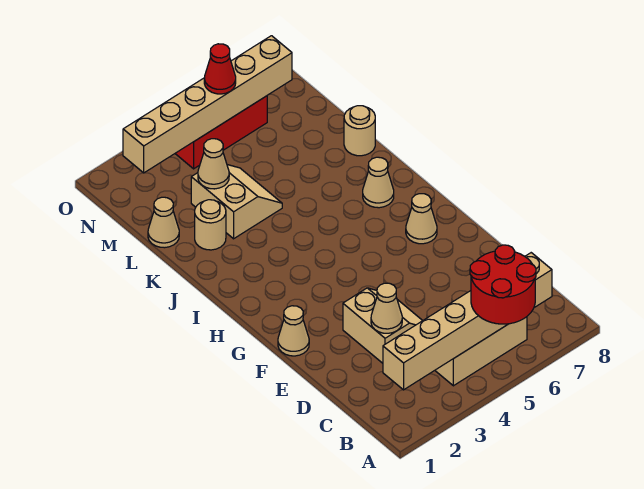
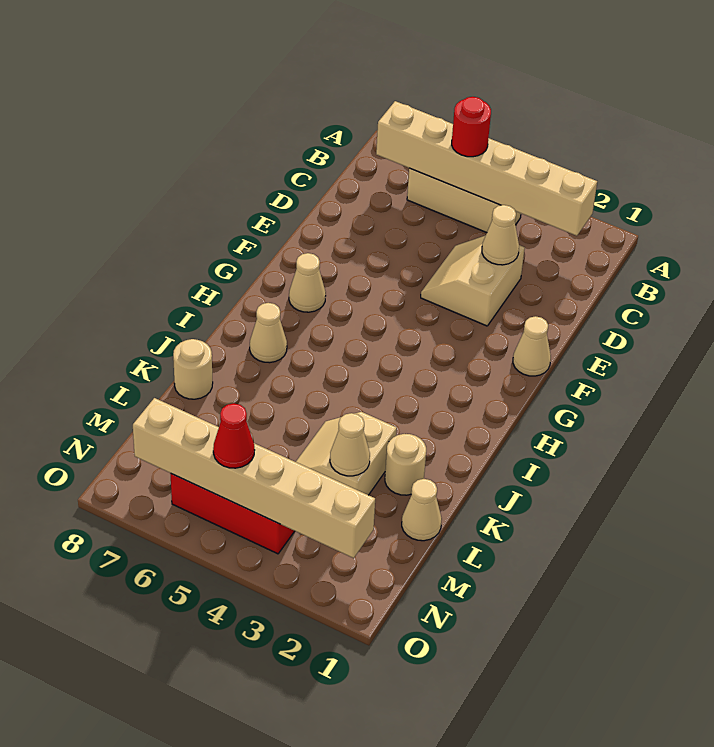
red 2x2 round brick [470,245,536,324] -> red 1x1 round brick [452,97,491,157]

